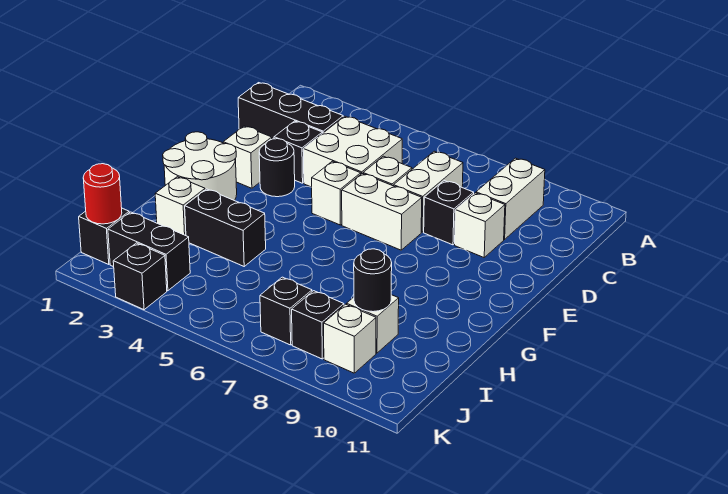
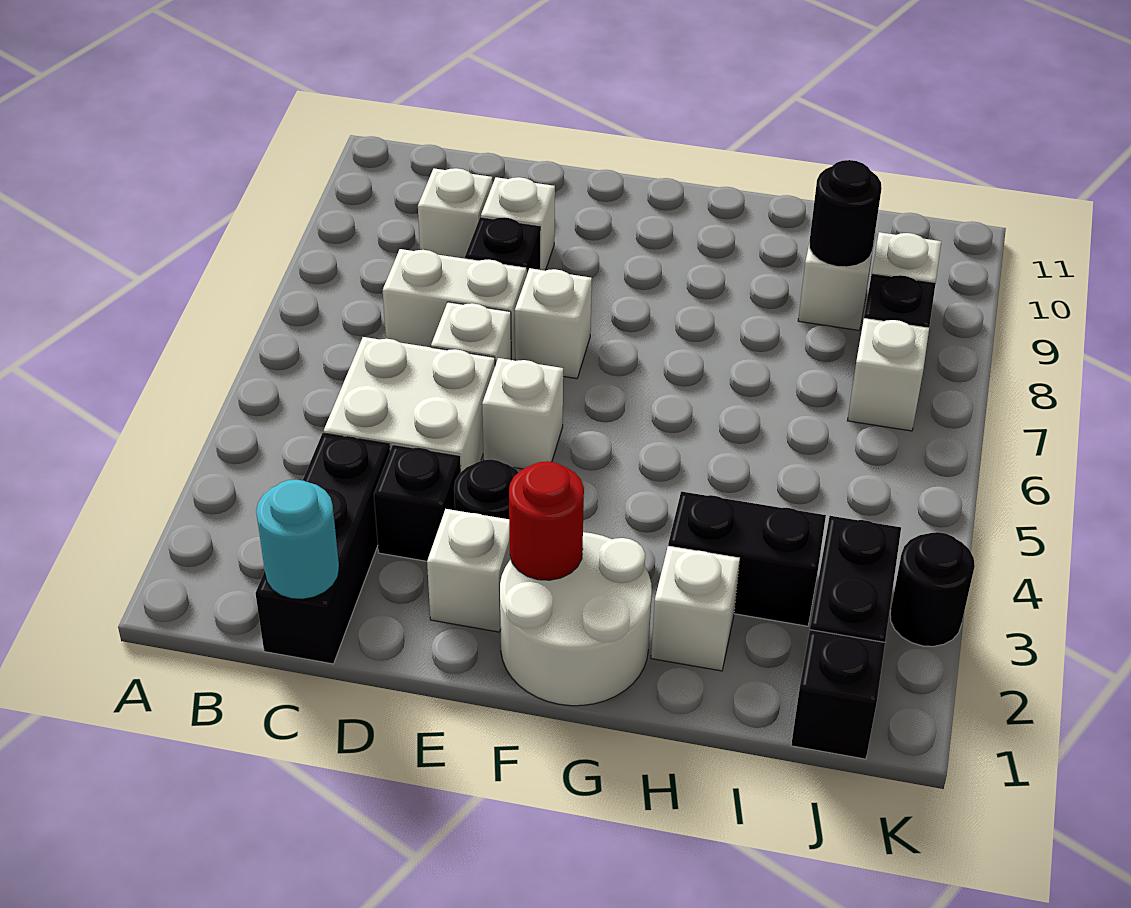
white 1x2 brick [476,158,545,239] -> white 1x1 brick [418,168,493,259]
none -> cyan 1x1 round brick [256,480,339,599]
white 1x2 brick [342,174,422,250] -> white 1x1 brick [515,268,592,379]
black 1x2 brick [185,189,266,266] -> black 1x2 brick turned to [668,492,826,626]
red 1x1 round brick [83,164,122,224] -> red 1x1 round brick moved to [509,461,584,580]
black 1x1 brick [260,277,312,345] -> white 1x1 brick [847,318,929,431]
black 1x1 brick [113,243,167,310] -> black 1x1 round brick [890,532,975,646]

